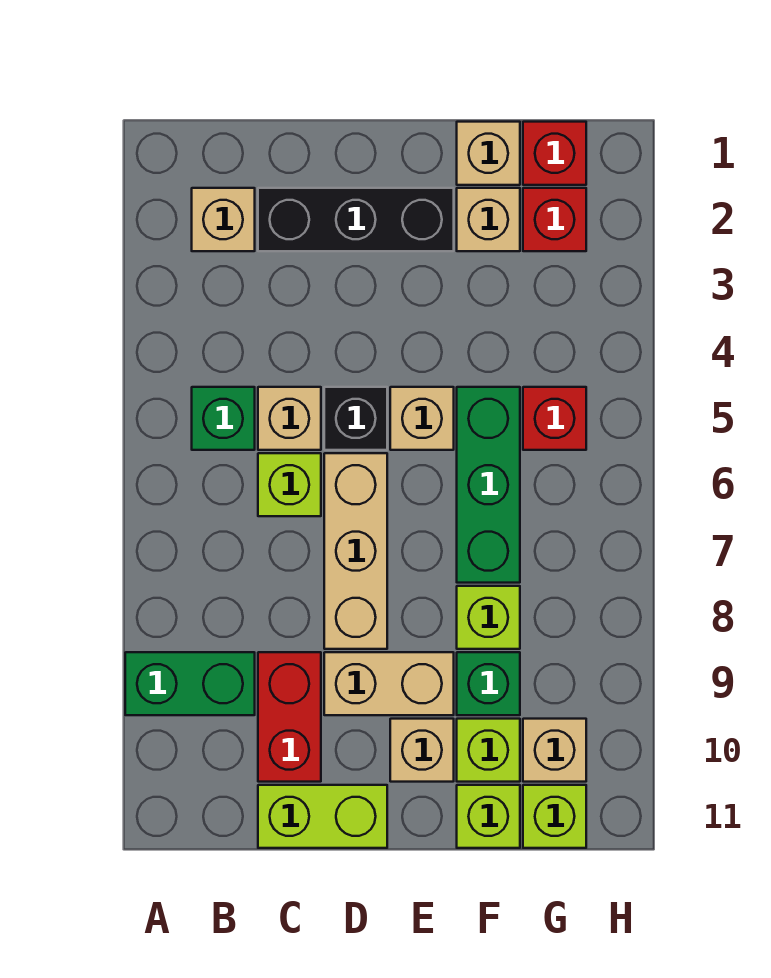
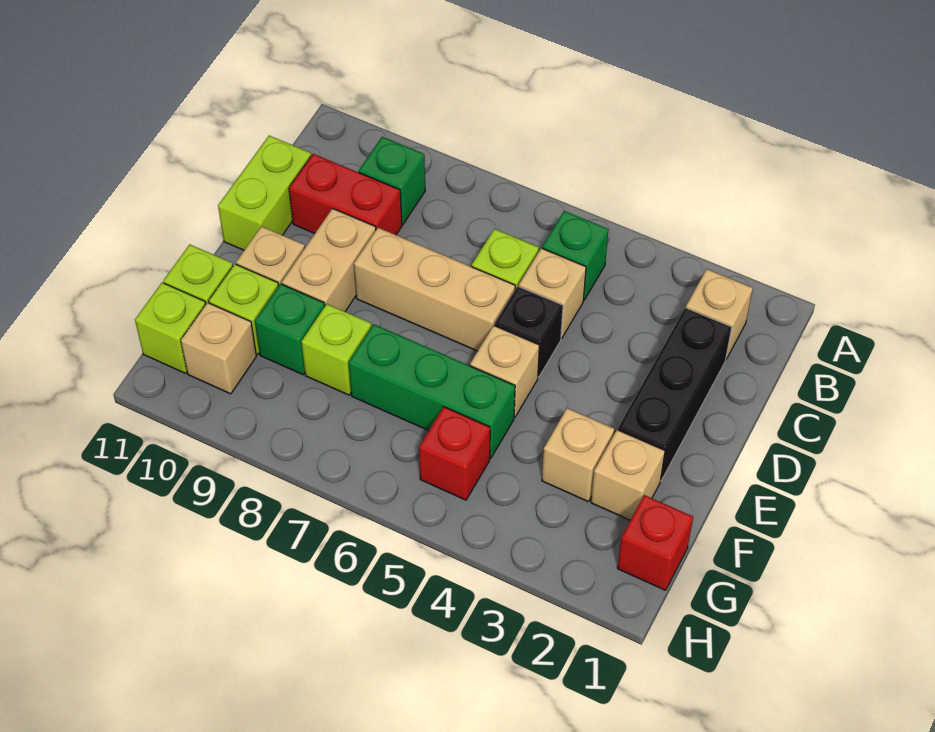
green 1x2 brick [125,652,255,715] -> green 1x1 brick [359,137,425,224]
tan 1x1 brick [457,122,520,185] -> tan 1x1 brick moved to [542,408,614,502]
red 1x1 brick [523,188,586,251] -> none

